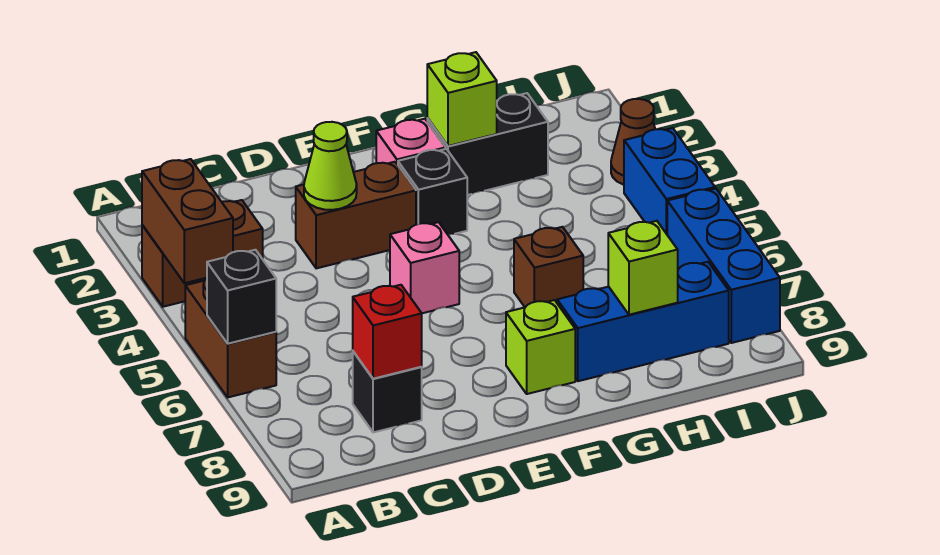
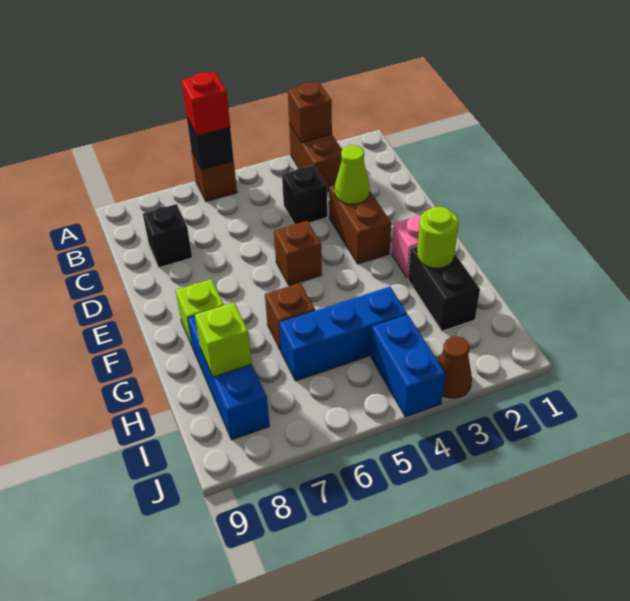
brown 1x2 brick [142,159,233,283] -> brown 1x1 brick [288,82,332,142]
brown 1x2 brick [185,278,276,397] -> brown 1x1 brick [192,152,237,202]
red 1x1 brick [353,285,422,379] -> red 1x1 brick moved to [181,72,230,136]
pink 1x1 brick [390,222,459,313] -> brown 1x1 brick [274,221,322,285]
black 1x1 brick [398,149,467,235] -> black 1x1 brick moved to [282,165,327,224]
lime 1x1 brick [427,52,497,146] -> lime 1x1 round brick [417,206,459,268]
blue 1x2 brick [624,128,715,234] -> blue 1x2 brick turned to [371,315,445,417]
blue 1x3 brick [667,189,780,343] -> blue 1x3 brick moved to [279,287,407,381]

